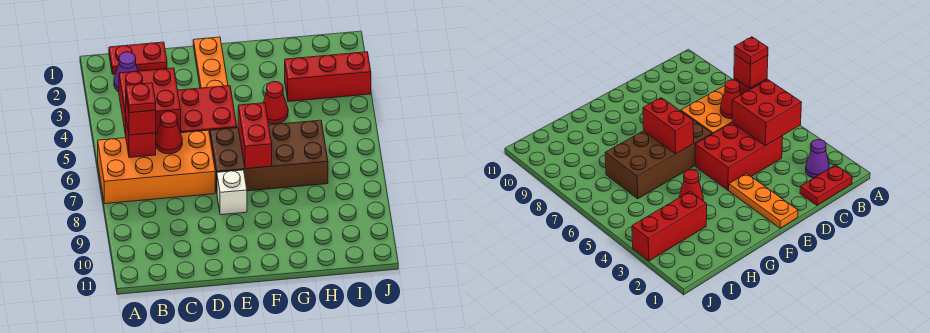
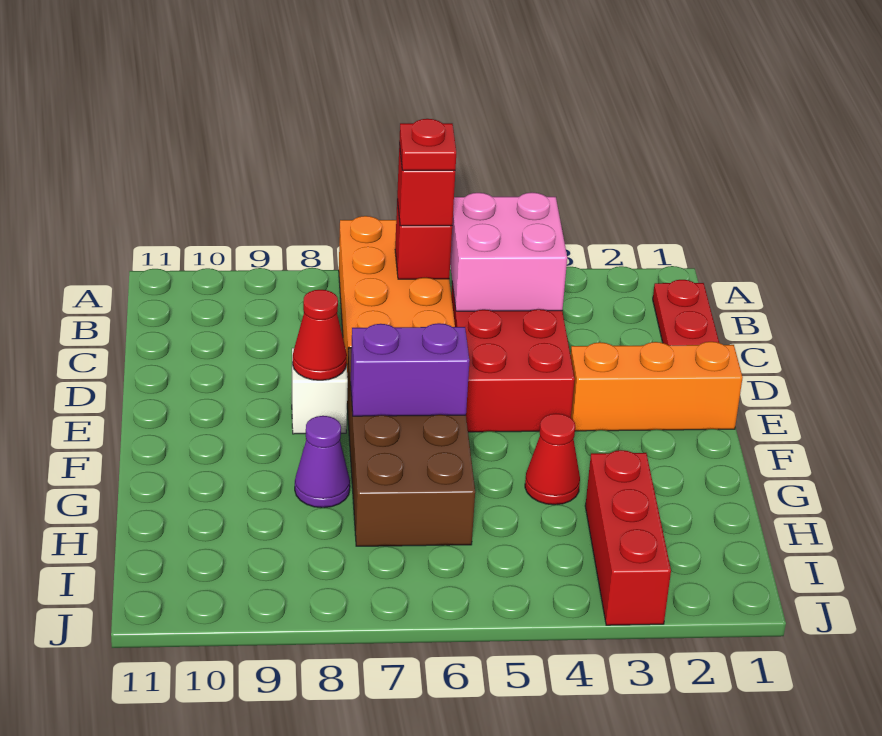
purple 1x1 cone [114,52,138,92] -> purple 1x1 cone moved to [295,416,350,508]
red 2x2 brick [119,68,181,135] -> pink 2x2 brick [450,193,567,311]
red 1x1 cone [156,111,182,154] -> red 1x1 cone moved to [293,290,347,380]
orange 1x3 plate [193,37,228,88] -> orange 1x3 brick [570,342,743,431]
red 1x2 brick [238,103,272,169] -> purple 1x2 brick [351,323,469,416]

